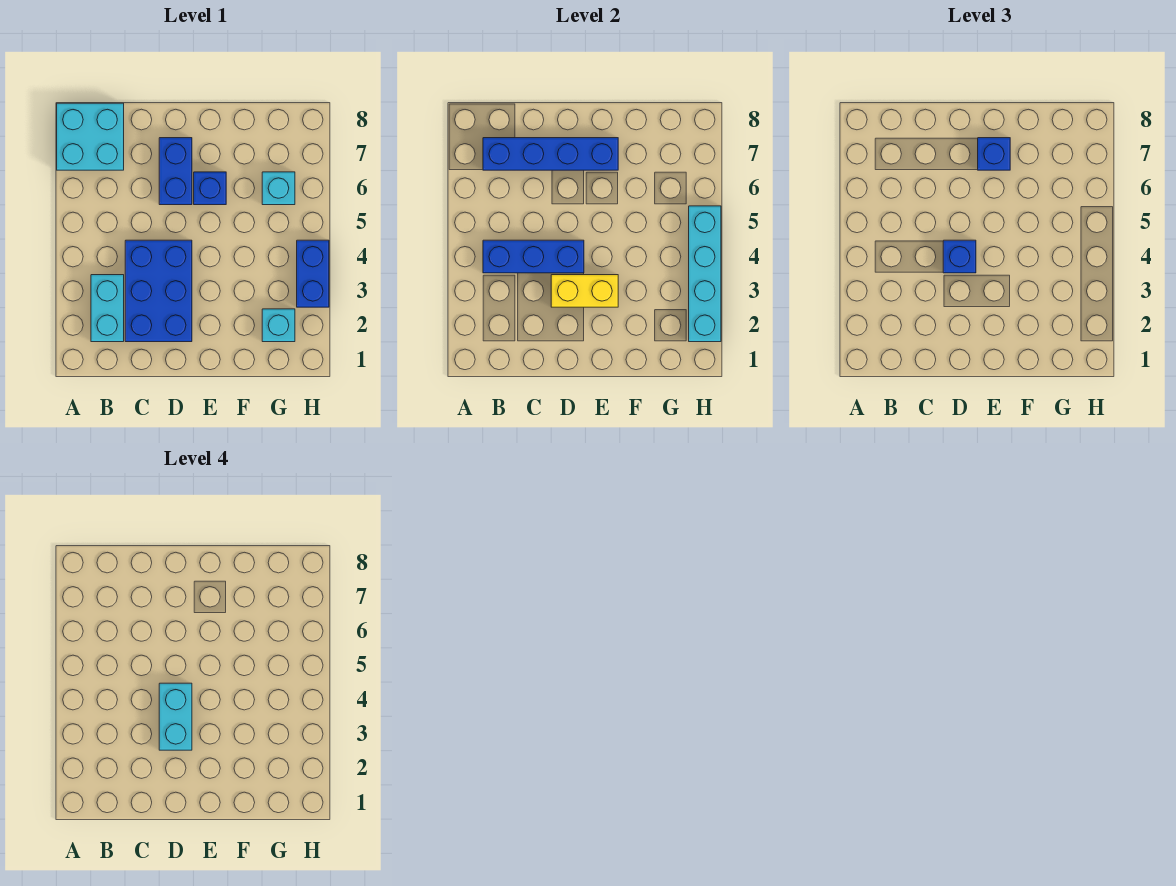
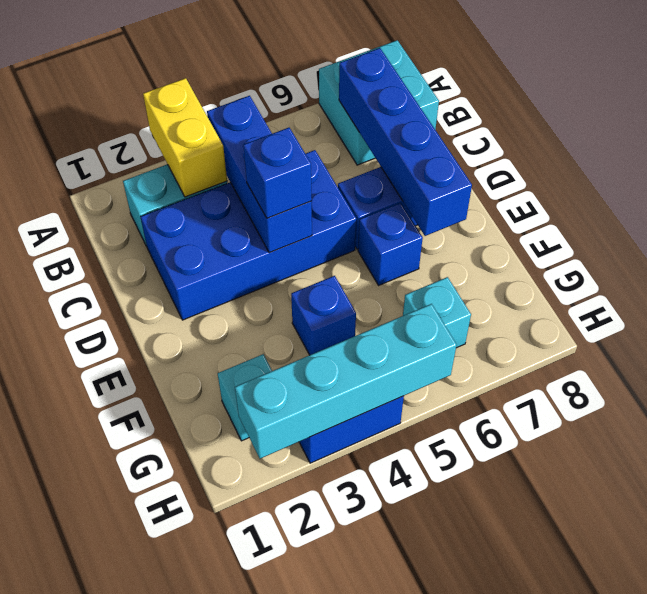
blue 2x3 brick [125,240,192,342] -> blue 2x4 brick [141,150,356,320]
yellow 1x2 brick [551,275,618,307] -> yellow 1x2 brick moved to [143,78,227,197]
cyan 1x2 brick [159,683,192,750] -> none
blue 1x1 brick [978,138,1010,170] -> blue 1x1 brick moved to [291,276,356,355]

